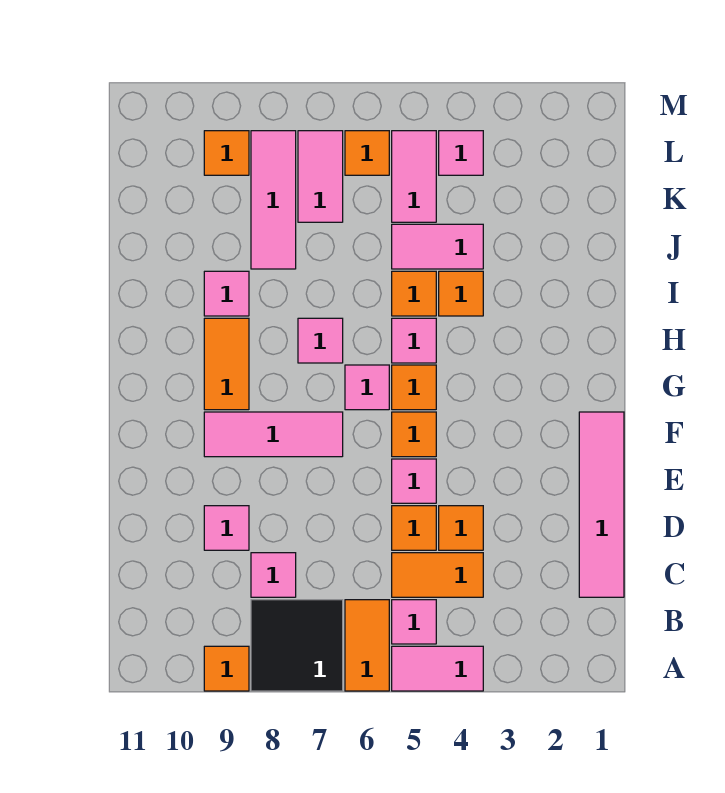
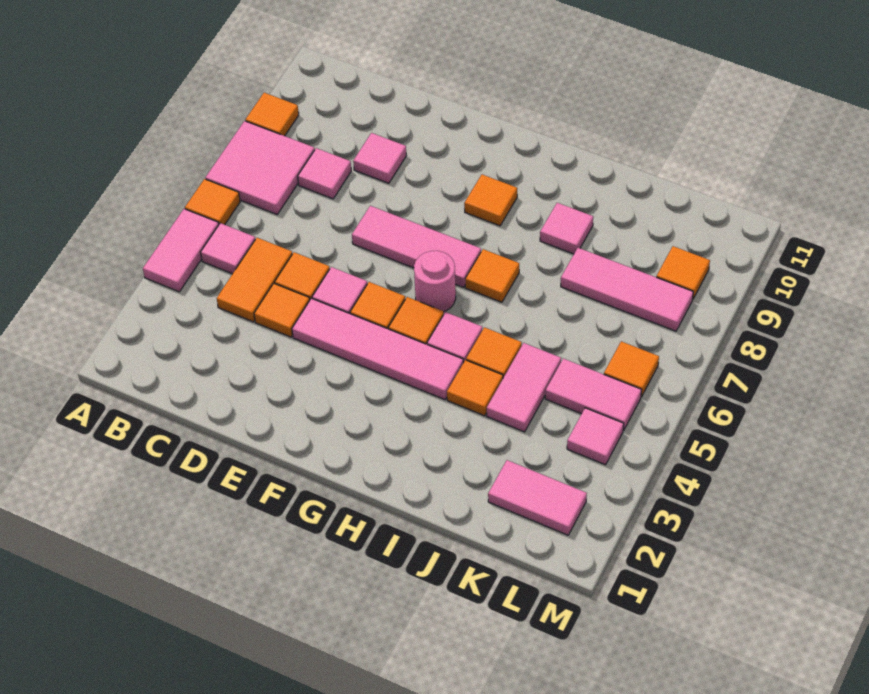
orange 1x2 tile [345,600,389,691] -> orange 1x1 tile [185,179,240,225]
black 2x2 tile [251,600,343,691] -> pink 2x2 tile [205,121,315,214]
pink 1x4 tile [579,412,624,597] -> pink 1x4 tile moved to [292,298,464,400]
pink 1x3 tile [204,412,343,457] -> pink 1x3 tile turned to [352,206,481,287]
pink 1x1 tile [345,365,389,410] -> pink 1x1 round brick [414,251,456,312]
orange 1x2 tile [204,318,249,410] -> orange 1x1 tile [464,175,517,226]
pink 1x1 tile [298,318,343,363] -> orange 1x1 tile [465,249,519,302]
pink 1x2 tile [298,131,343,222] -> pink 1x2 tile moved to [488,460,587,535]

